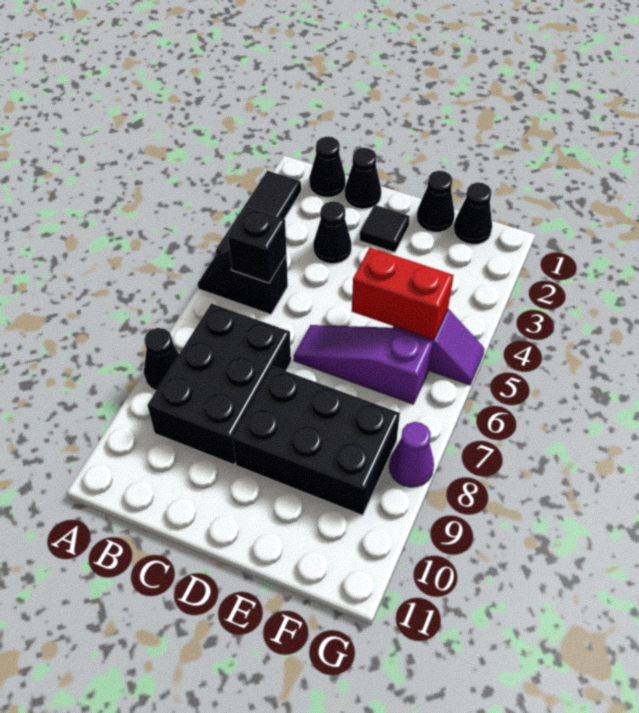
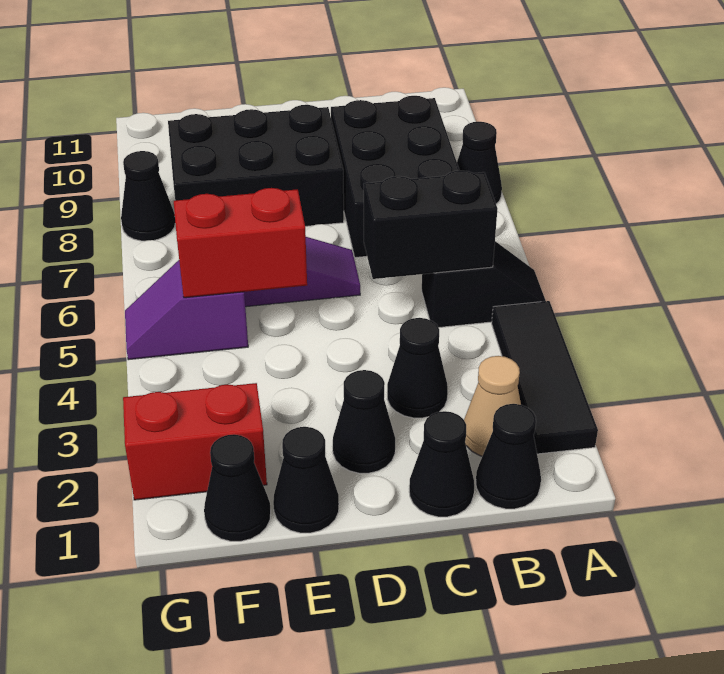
none -> tan 1x1 cone [464,356,521,456]
black 1x1 brick [228,207,287,283] -> black 1x2 brick [364,171,497,279]
black 1x1 tile [360,205,410,252] -> black 1x1 cone [333,370,395,473]
none -> red 1x2 brick [123,383,267,500]
purple 1x1 cone [389,422,434,487] -> black 1x1 cone [121,151,175,241]

